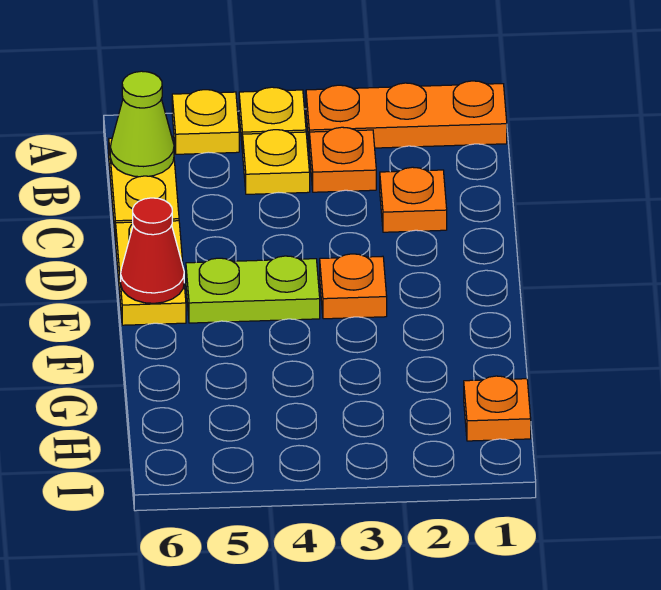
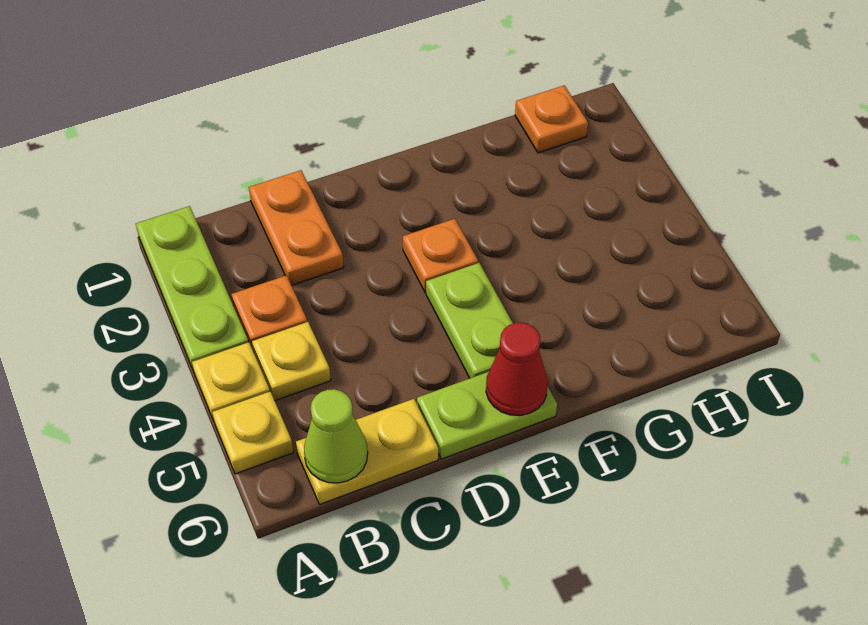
orange 1x3 plate [306,81,507,148] -> lime 1x3 plate [136,206,248,371]
orange 1x1 plate [380,167,447,232] -> orange 1x2 plate [249,170,344,286]
yellow 1x2 plate [116,221,186,325] -> lime 1x2 plate [417,372,557,459]

